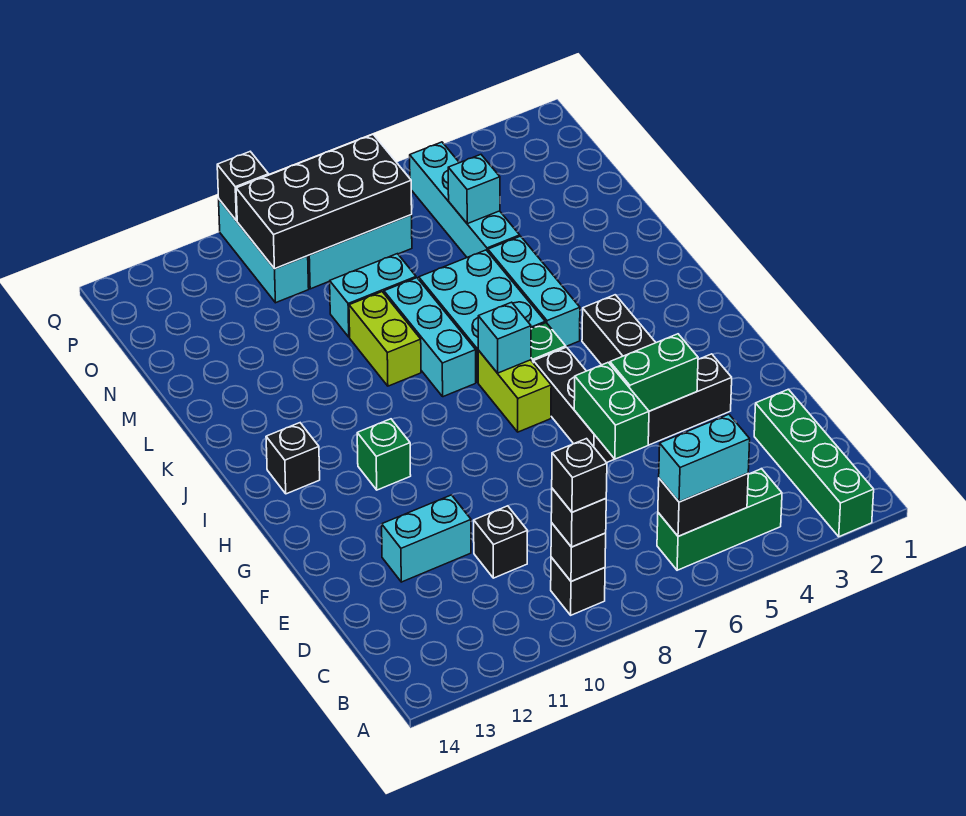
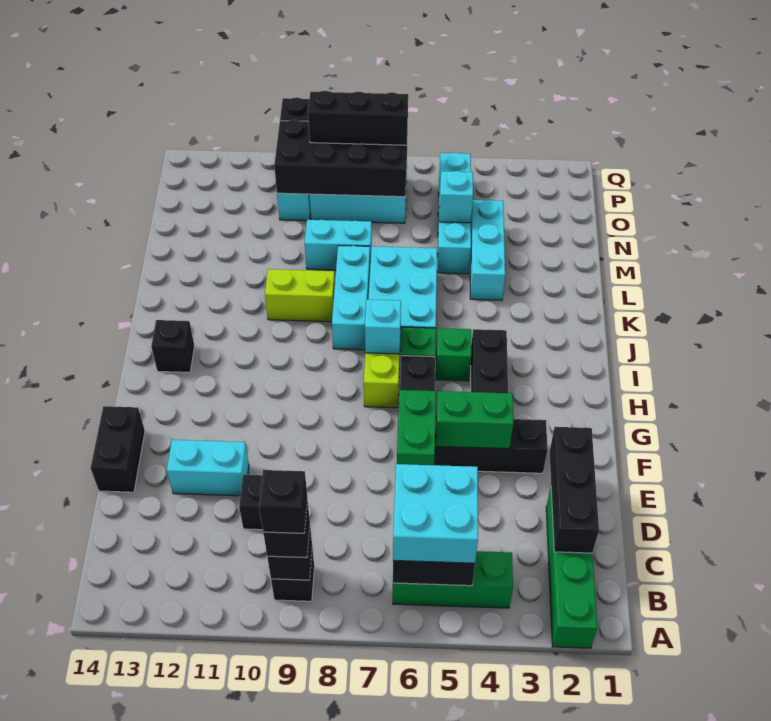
cyan 1x2 brick [659,414,750,502] -> cyan 2x2 brick [393,464,478,563]
none -> black 1x3 brick [550,427,599,553]
none -> black 1x2 brick [91,406,145,492]
green 1x1 brick [357,419,411,490] -> green 1x1 brick moved to [436,328,471,381]
cyan 1x3 brick [488,236,580,346] -> cyan 1x3 brick moved to [470,200,505,300]
lime 1x2 brick [349,292,421,386] -> lime 1x2 brick turned to [265,269,335,322]
none -> black 1x3 brick [308,91,408,145]

